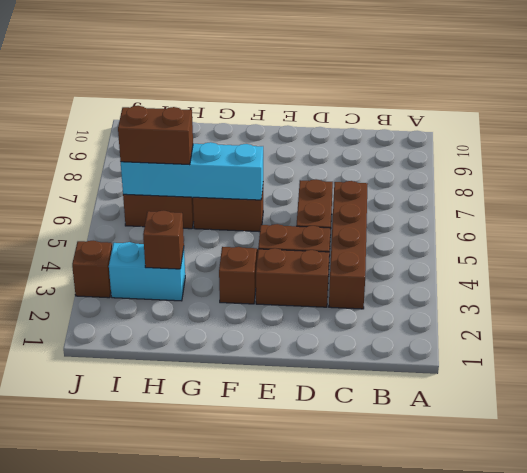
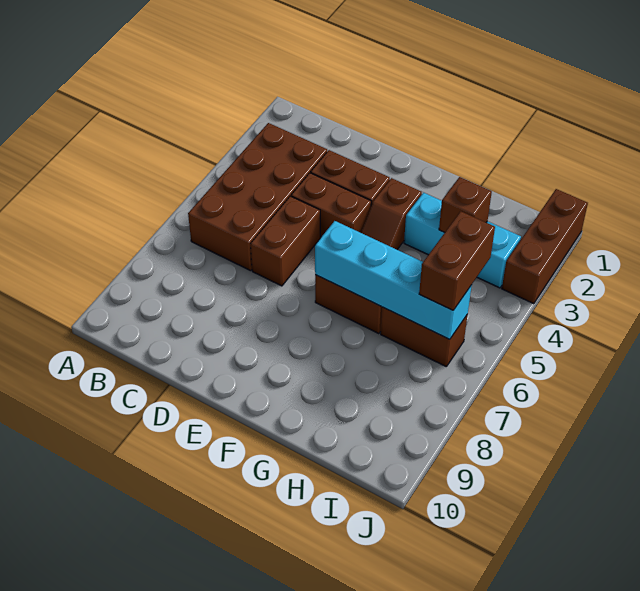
brown 1x4 brick [329,181,368,309] -> brown 2x4 brick [188,123,327,271]
cyan 1x2 brick [109,242,185,301] -> cyan 1x3 brick [404,193,521,288]
brown 1x2 brick [118,106,193,165] -> brown 1x2 brick turned to [419,211,495,310]
brown 1x1 brick [72,241,112,298] -> brown 1x3 brick [502,189,588,304]

